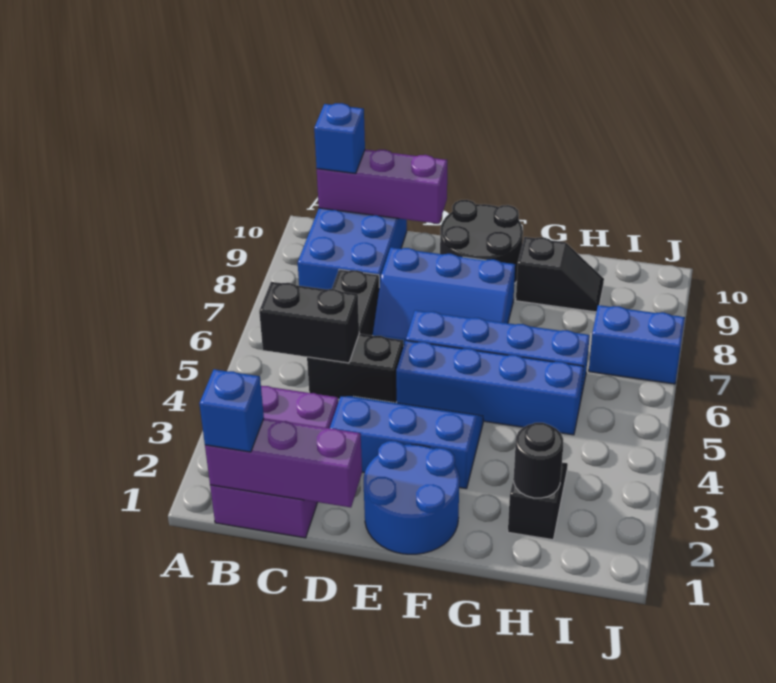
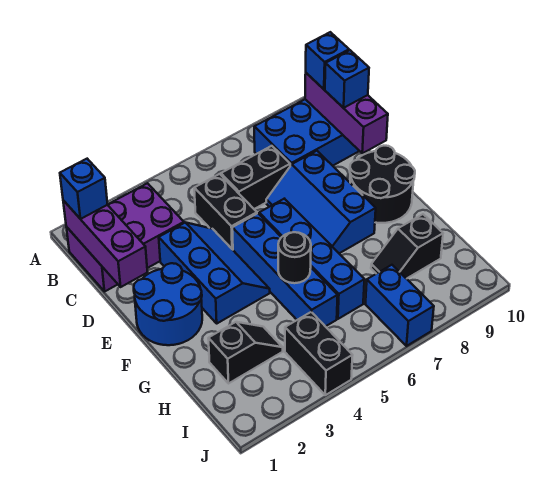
black 1x2 brick [259,282,359,363] -> black 1x2 brick moved to [285,312,353,395]
none -> blue 1x1 brick [325,50,369,108]
black 1x2 slope [516,237,604,312] -> black 1x2 slope turned to [371,214,443,279]
black 1x1 round brick [514,423,563,498] -> black 1x1 round brick moved to [278,232,311,283]

